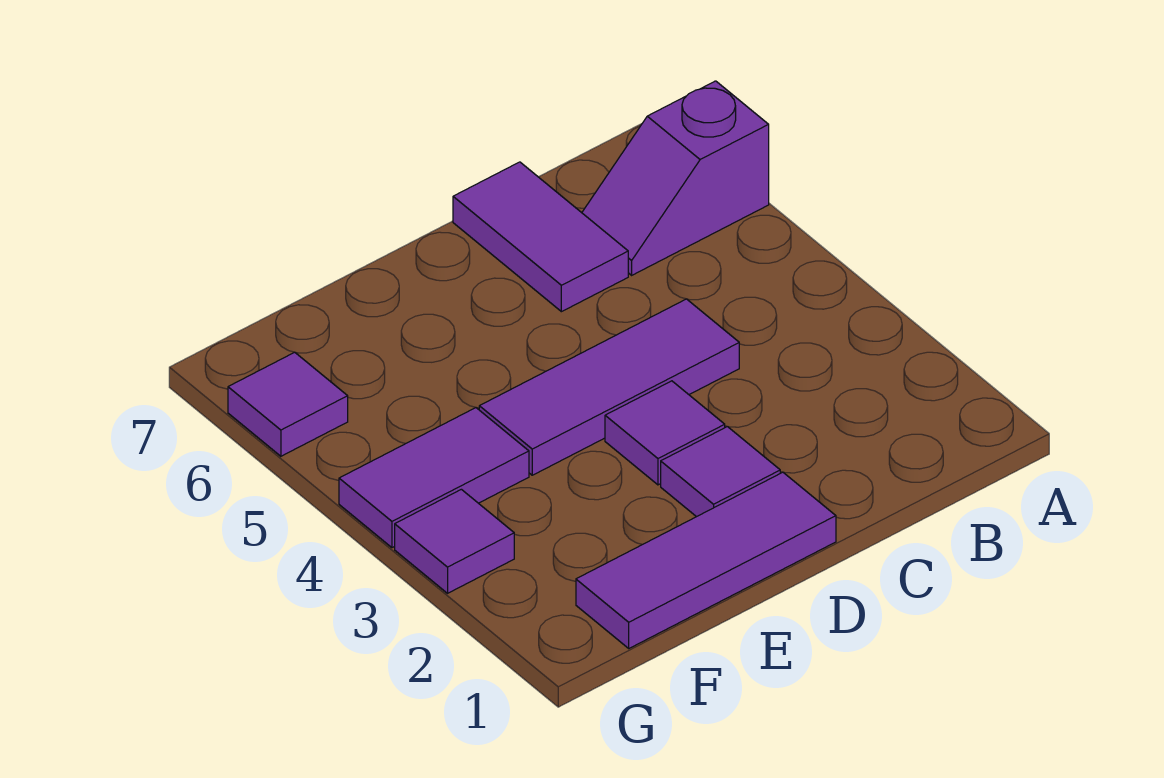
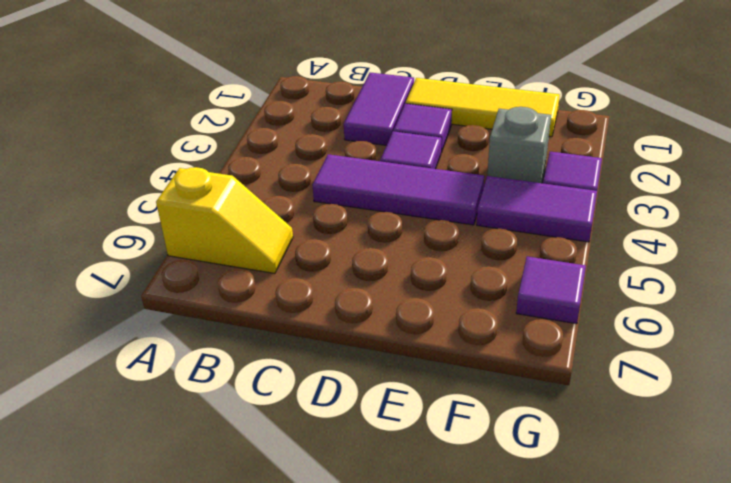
purple 1x2 slope [582,81,769,275] -> yellow 1x2 slope [156,167,293,273]
purple 1x2 tile [453,162,628,312] -> purple 1x2 tile moved to [344,72,414,145]
purple 1x3 tile [576,472,836,648] -> yellow 1x3 tile [406,78,560,137]
none -> grey 1x1 brick [487,107,551,183]

